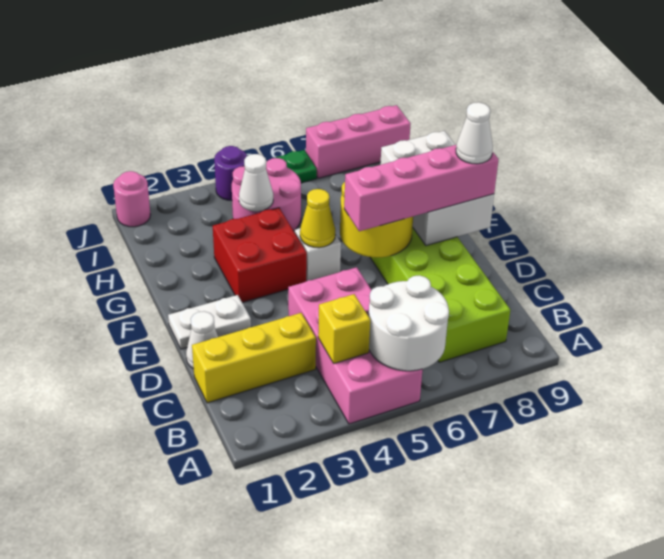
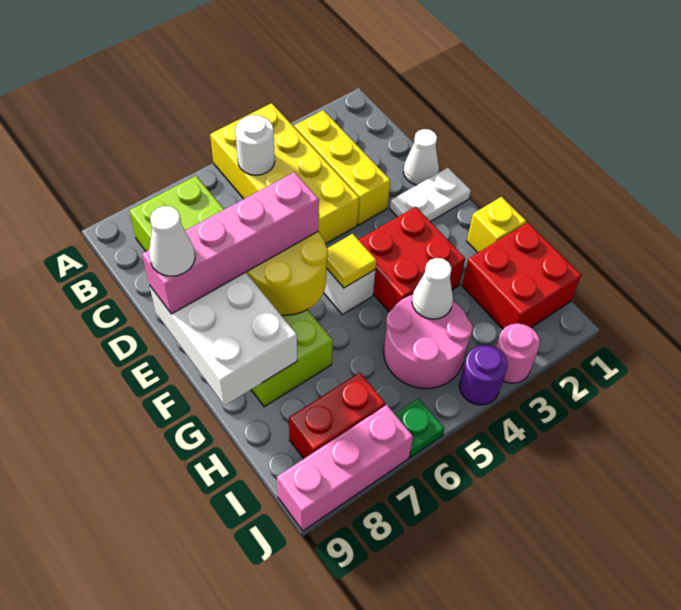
pink 2x4 brick [288,267,423,424] -> yellow 2x4 brick [210,103,359,244]
white 2x2 round brick [369,275,449,371] -> white 1x1 round brick [235,115,275,175]
yellow 1x1 brick [318,294,370,363] -> yellow 1x1 brick moved to [467,197,526,253]
yellow 1x3 brick [192,313,316,403] -> yellow 1x3 brick turned to [294,110,390,225]
yellow 1x1 cone [300,189,335,248] -> yellow 1x1 tile [326,234,376,288]
none -> red 2x2 brick [462,222,581,329]
none -> red 1x2 brick [289,373,385,459]
pink 1x1 round brick [113,171,150,227] -> pink 1x1 round brick moved to [496,324,540,383]

